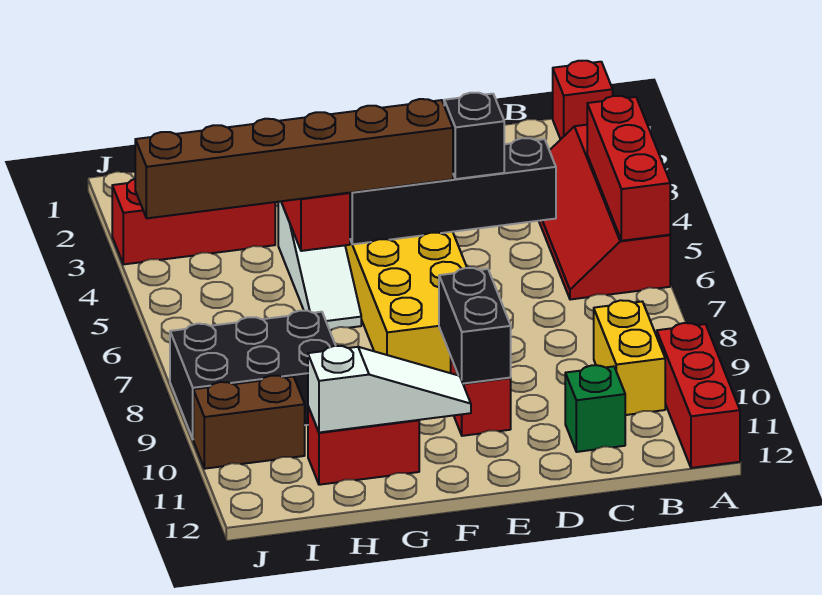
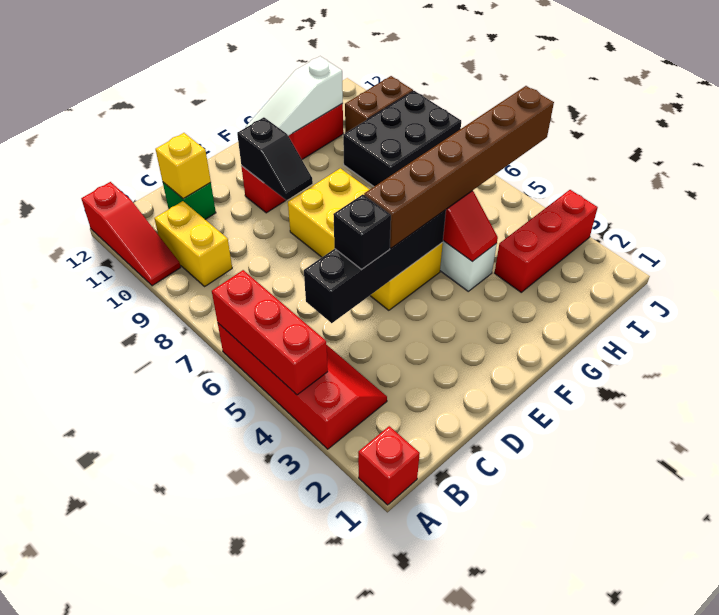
red 1x3 brick [657,323,740,468] -> red 1x3 slope [81,182,181,286]
none -> yellow 1x1 brick [156,133,211,199]
black 1x2 brick [439,268,511,384] -> black 1x2 slope [237,117,313,200]

